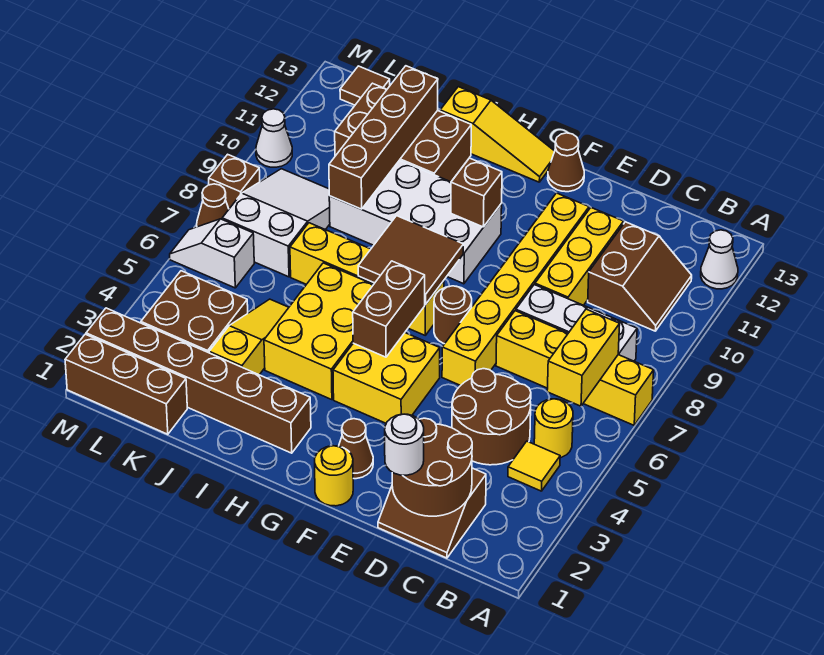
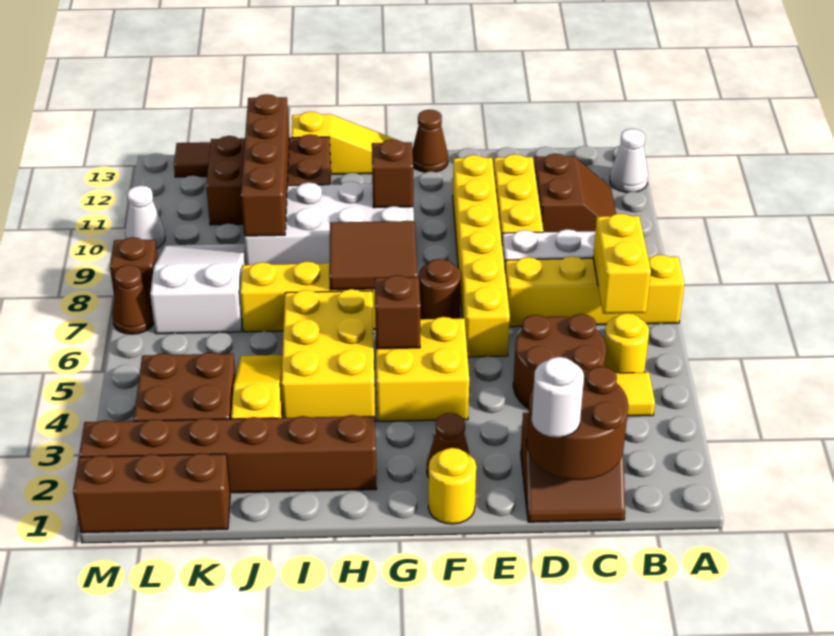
brown 1x2 brick [353,261,425,357] -> brown 1x1 brick [375,275,420,349]
white 1x2 slope [170,219,254,288] -> none

